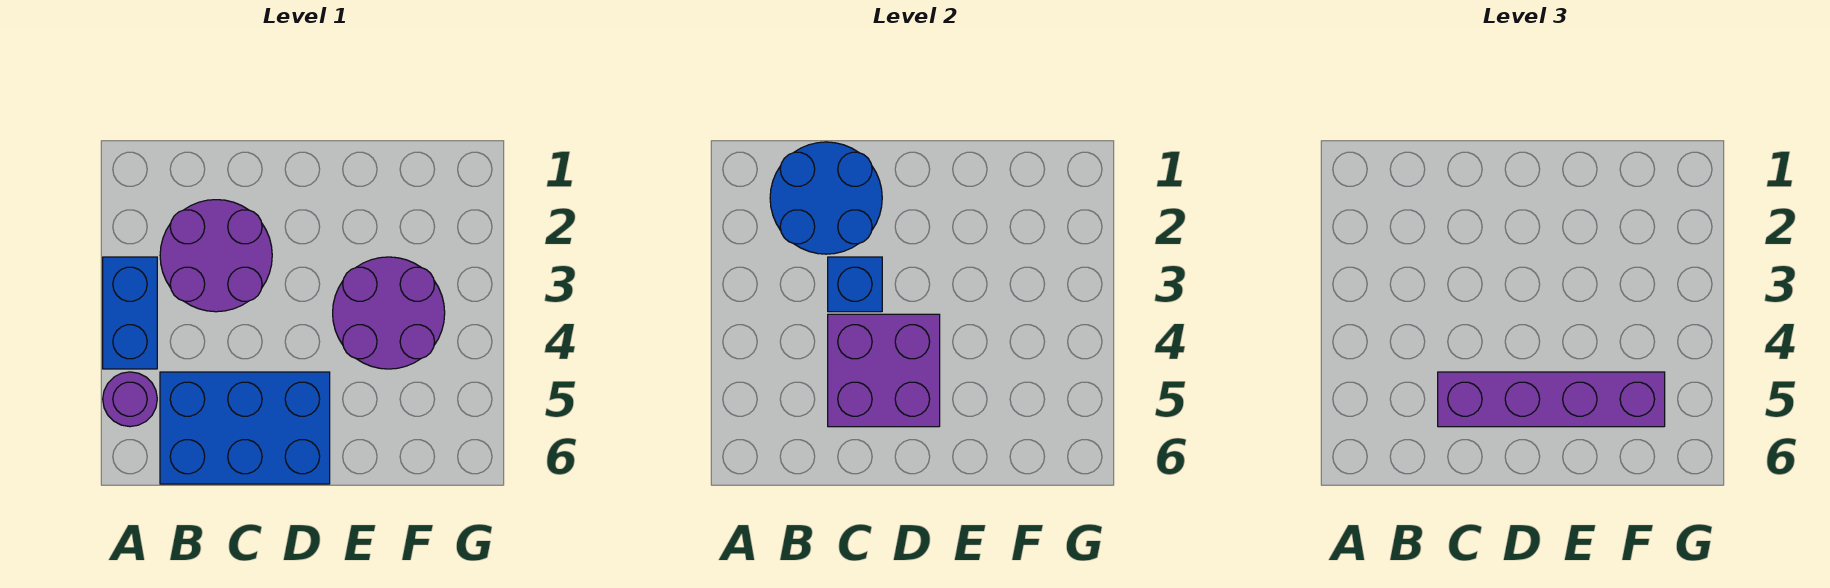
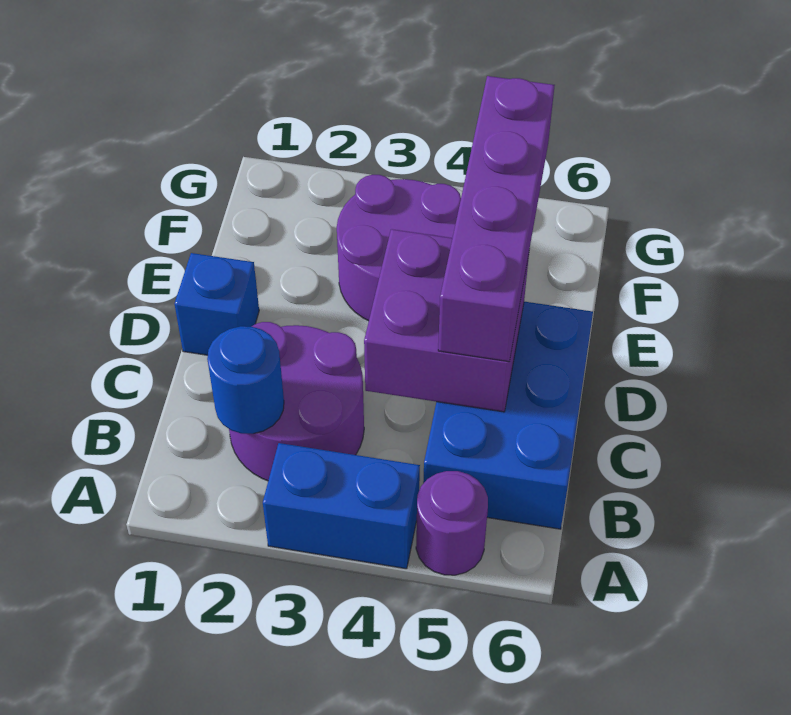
blue 2x2 round brick [770,142,882,254] -> blue 1x1 round brick [207,326,284,434]
blue 1x1 brick [828,257,882,312] -> blue 1x1 brick moved to [175,253,259,355]

